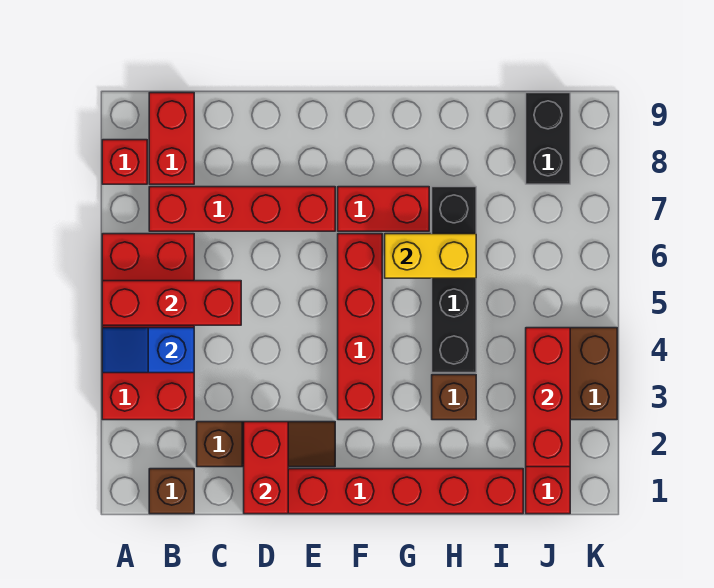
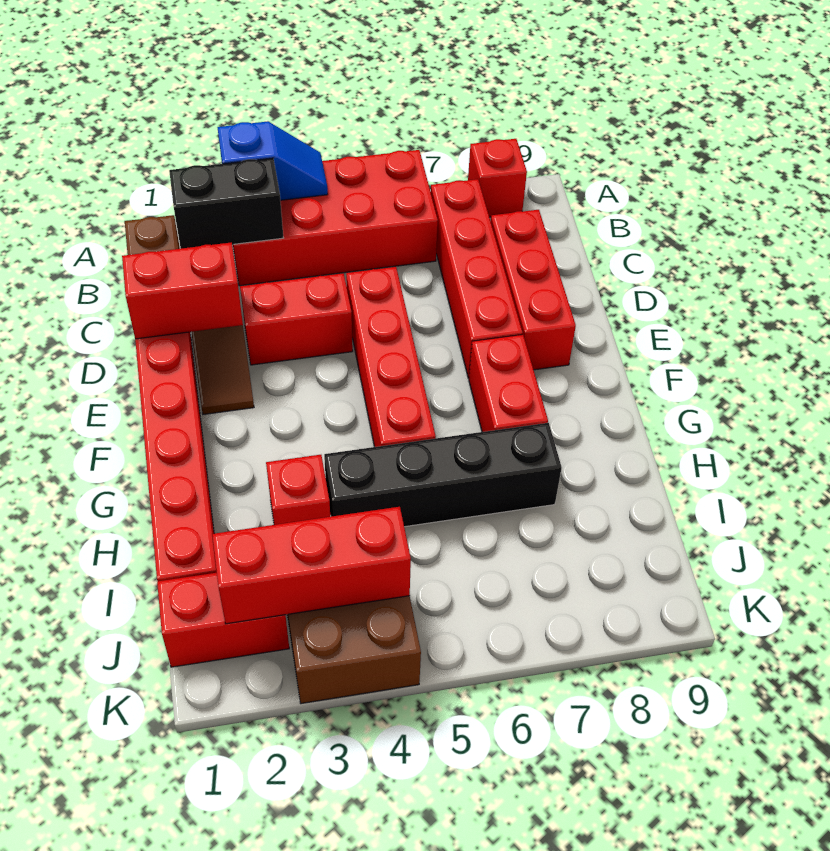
blue 1x2 slope [102,328,194,373] -> blue 1x2 slope turned to [217,121,328,200]
red 1x3 brick [102,281,241,325] -> red 1x3 brick moved to [491,210,576,370]
red 1x2 brick [149,93,194,184] -> red 1x2 brick moved to [240,273,353,365]
red 1x4 brick [338,234,382,420] -> red 1x4 brick turned to [346,267,436,447]
yellow 1x2 brick [385,234,476,278] -> none
brown 1x1 brick [432,375,476,420] -> red 1x1 brick [266,455,330,525]
black 1x2 brick [526,93,570,184] -> black 1x2 brick moved to [169,158,283,249]

